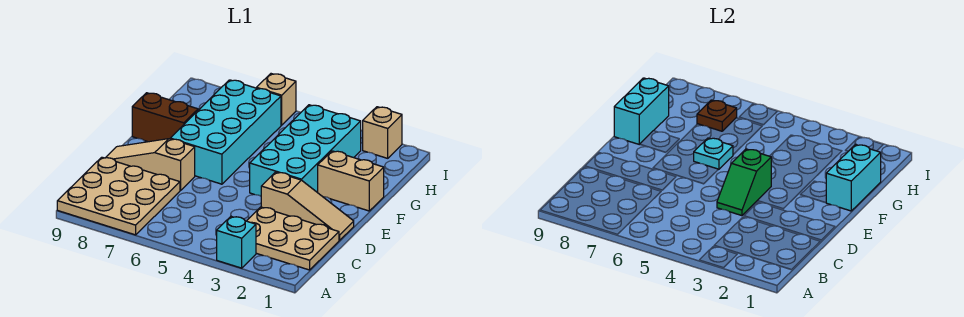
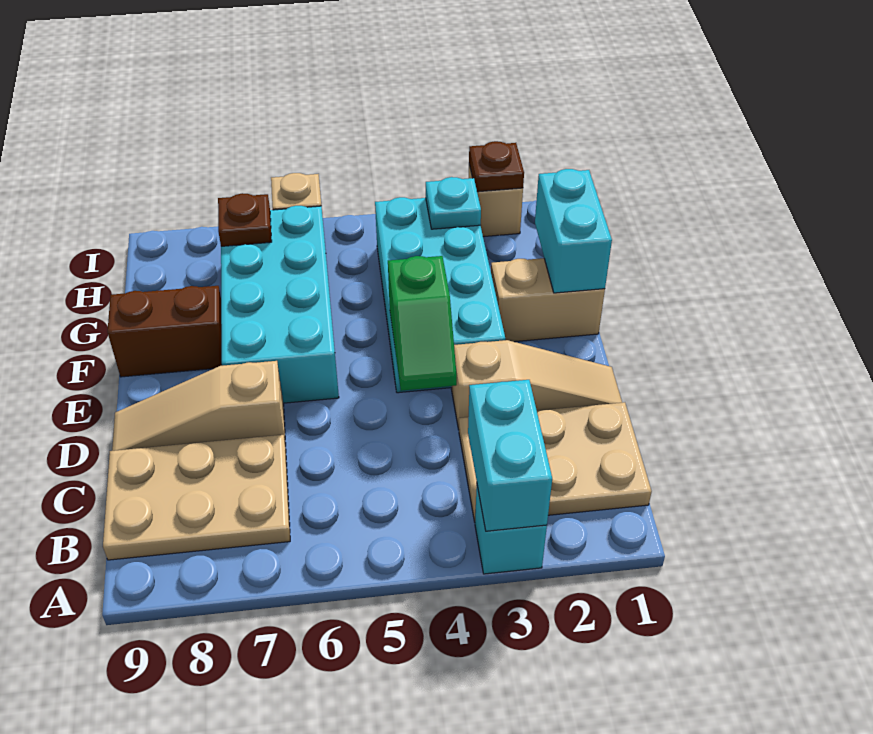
tan 3x3 plate [57,157,180,235] -> tan 2x3 plate [103,435,290,560]
cyan 1x1 plate [694,138,733,169] -> cyan 1x1 plate moved to [426,177,481,229]
cyan 1x2 brick [614,78,669,144] -> cyan 1x2 brick moved to [468,380,552,531]
none -> brown 1x1 plate [469,141,524,192]

